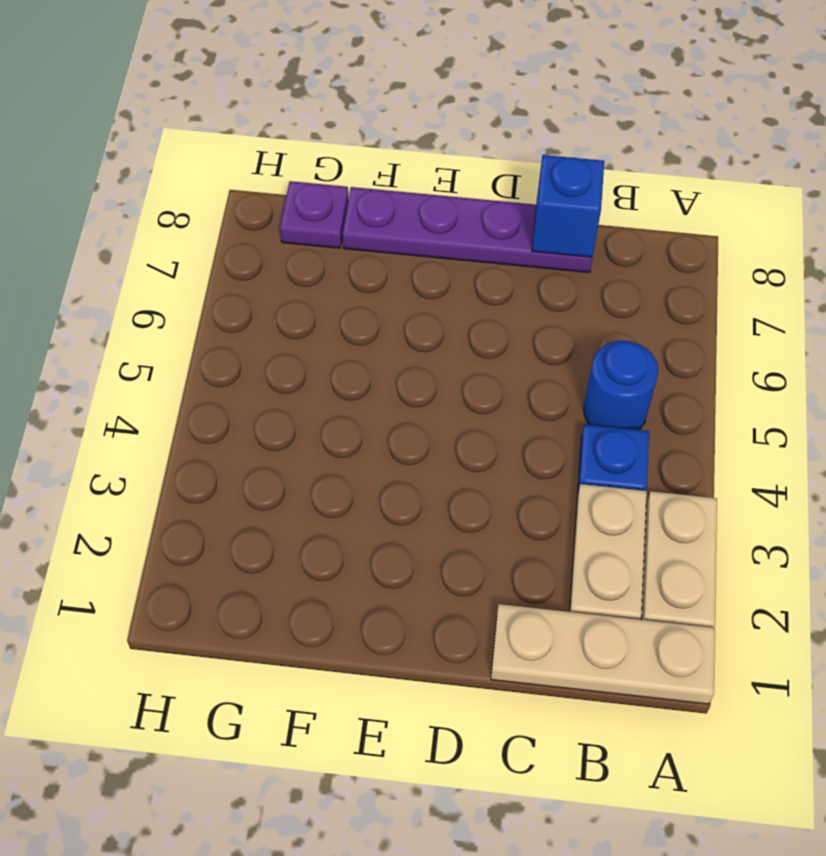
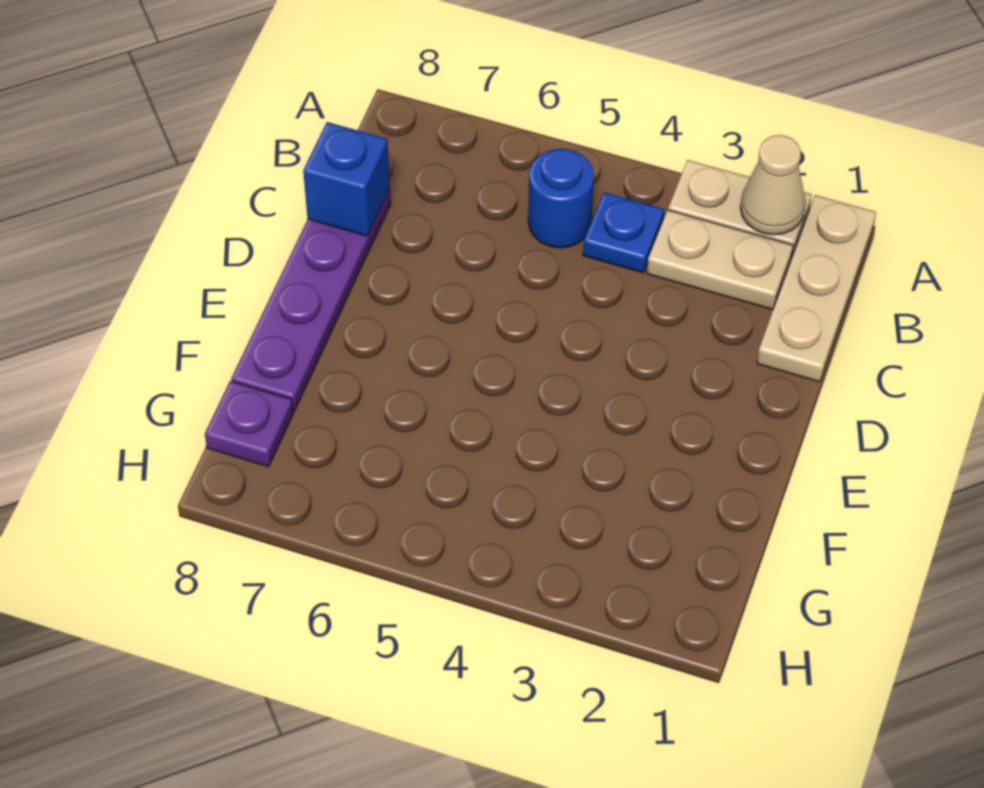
none -> tan 1x1 cone [741,135,806,235]

